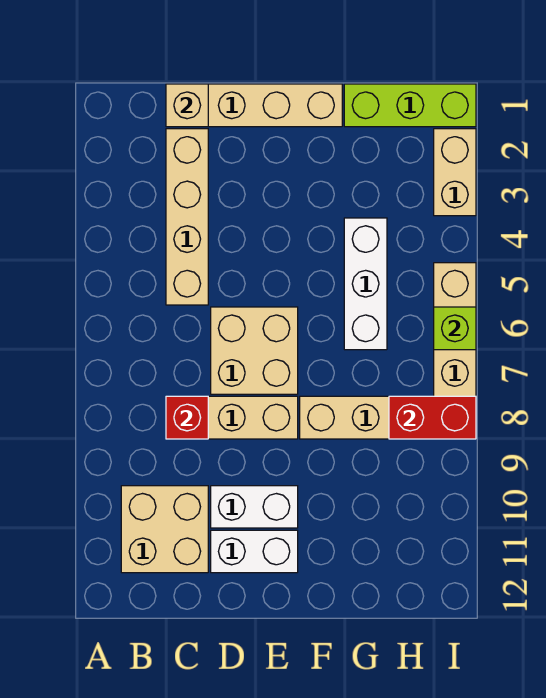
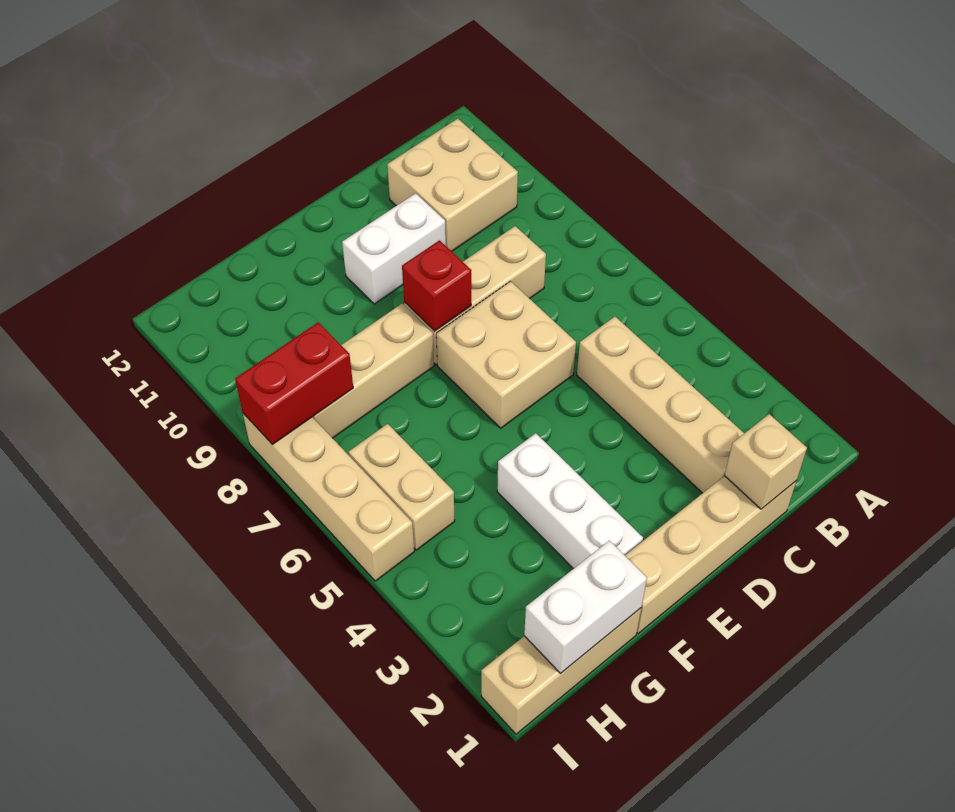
red 1x1 brick [166,396,208,439] -> red 1x1 brick moved to [402,240,471,331]
white 1x2 brick [211,530,298,573] -> white 1x2 brick moved to [524,541,647,674]
lime 1x3 brick [344,84,476,127] -> tan 1x3 brick [481,608,641,734]
white 1x3 brick [344,218,387,350] -> white 1x3 brick moved to [497,433,643,569]
tan 1x2 brick [434,129,476,216] -> tan 1x2 brick moved to [349,424,455,550]
lime 1x1 brick [434,307,476,350] -> none

